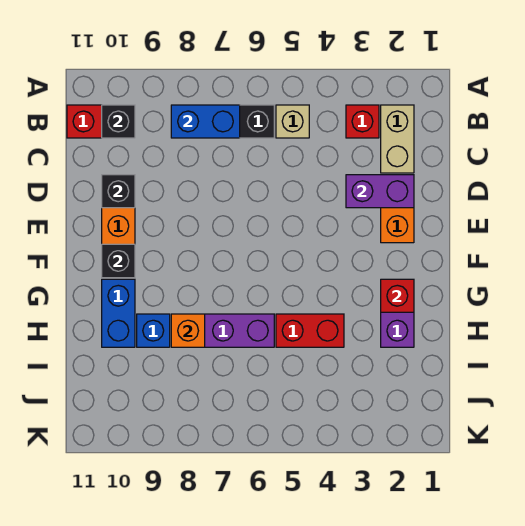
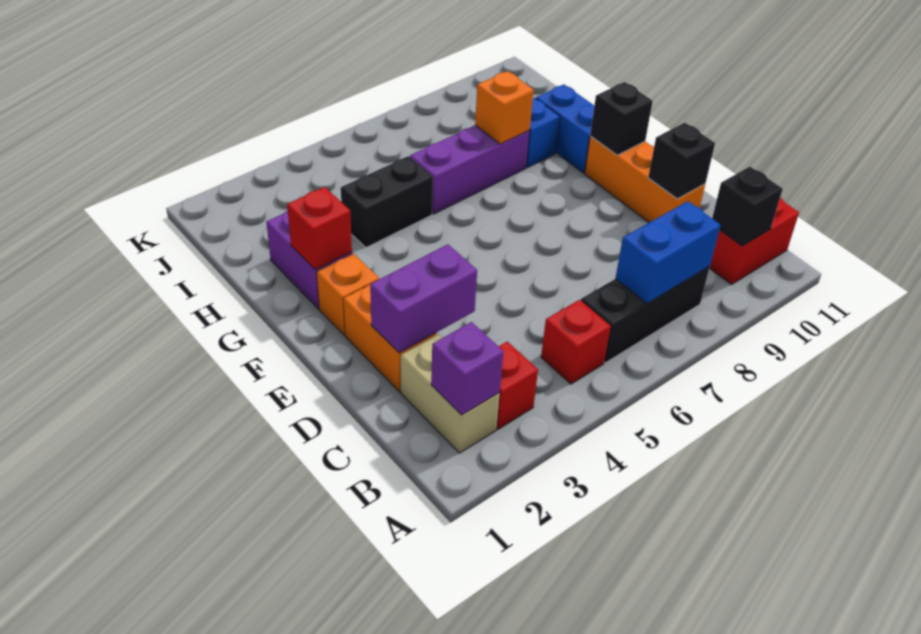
none -> purple 1x1 brick [431,322,503,415]
tan 1x1 brick [276,105,309,138] -> red 1x1 brick [541,300,611,384]
none -> orange 1x1 brick [317,254,379,335]
red 1x2 brick [276,314,344,347] -> black 1x2 brick [341,156,433,247]

